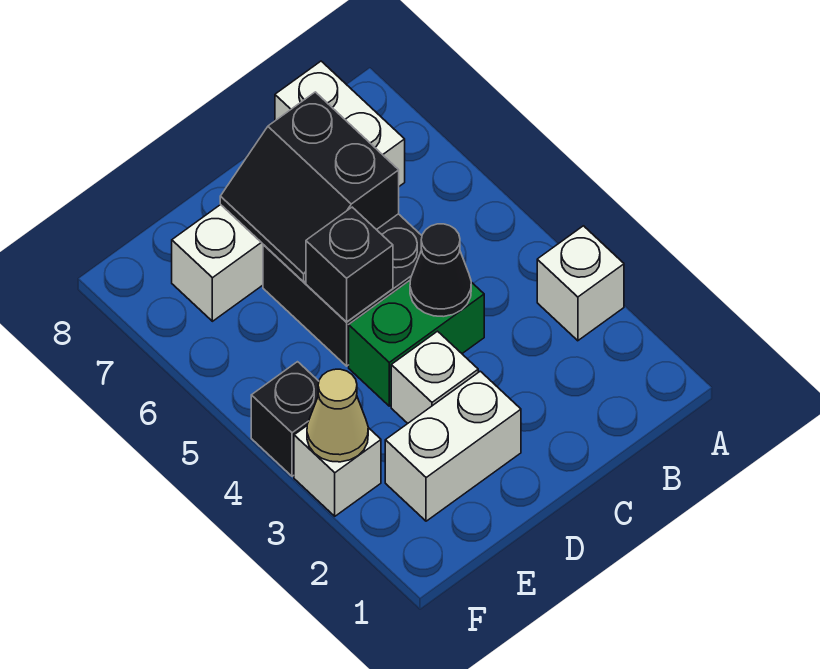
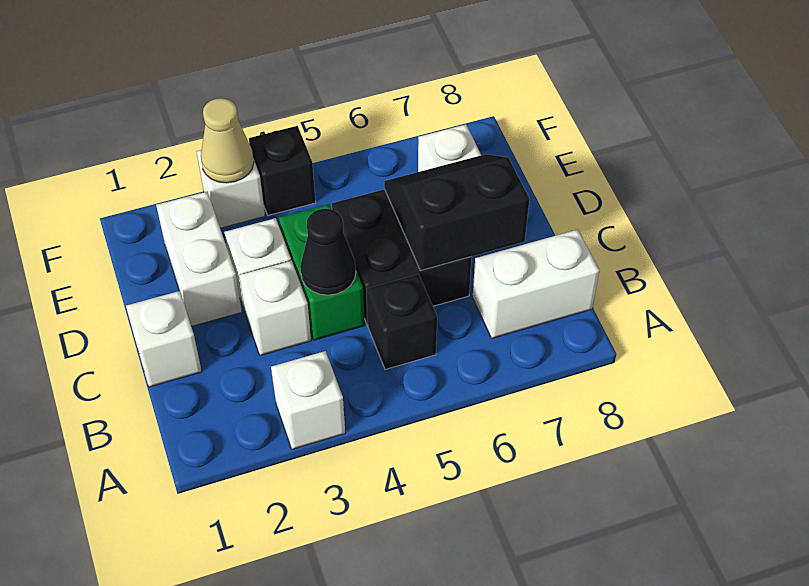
none -> white 1x1 brick [126,291,202,387]
none -> white 1x1 brick [239,261,311,355]
black 1x1 brick [306,207,393,322] -> black 1x1 brick moved to [367,274,437,369]

